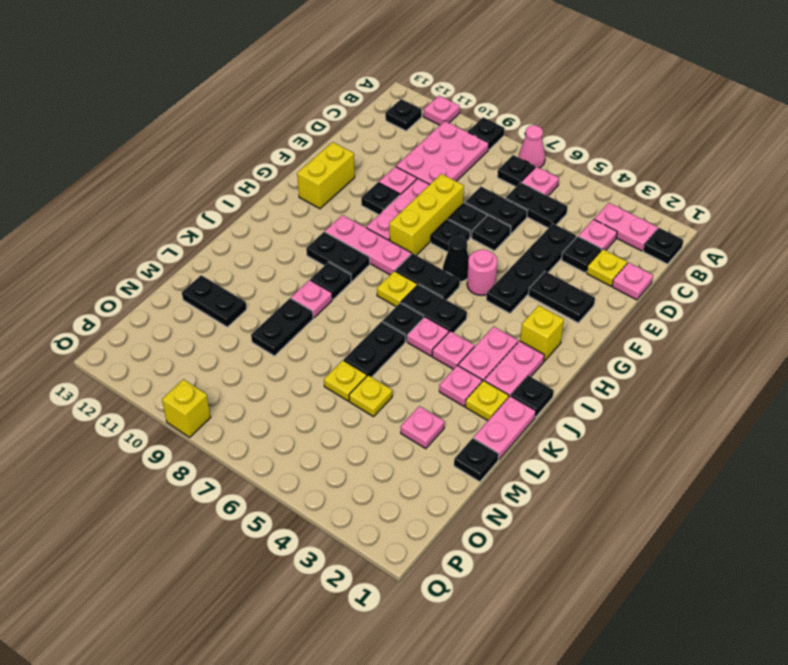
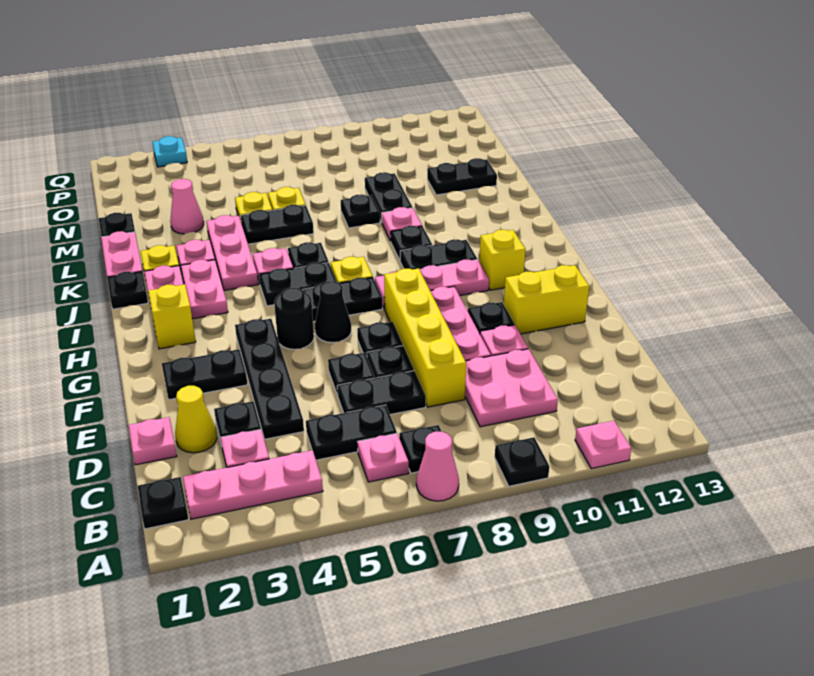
pink 1x2 plate [594,203,658,251] -> pink 1x3 plate [183,450,323,519]
pink 2x3 plate [396,121,489,184] -> pink 2x2 plate [465,349,558,427]
black 1x1 plate [385,99,422,131] -> black 1x1 plate moved to [341,194,380,228]
yellow 1x1 plate [587,249,627,286] -> yellow 1x1 cone [175,386,217,453]
yellow 1x3 brick [389,174,464,255] -> yellow 1x4 brick [384,268,466,407]
yellow 1x2 brick [297,142,355,209] -> yellow 1x2 brick turned to [504,265,589,334]
pink 1x1 round brick [467,249,498,295] -> black 1x1 round brick [274,288,314,349]
pink 1x1 plate [432,331,474,369] -> pink 1x3 plate [207,215,258,290]
black 1x2 plate [344,322,405,377] -> black 1x2 plate turned to [241,205,314,244]
pink 1x1 plate [401,406,445,449] -> pink 1x1 cone [170,179,204,234]
none -> cyan 1x1 plate [152,136,187,167]
yellow 1x1 brick [162,379,211,437] -> yellow 1x1 brick moved to [479,230,526,290]

